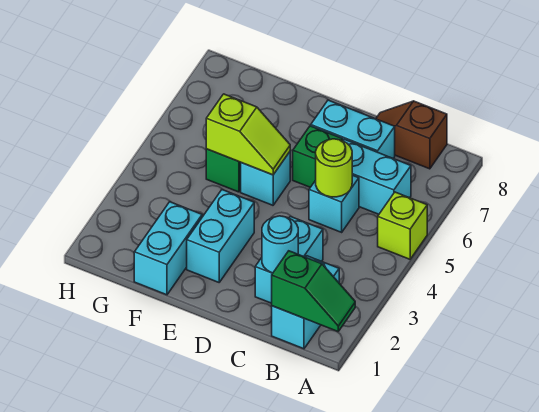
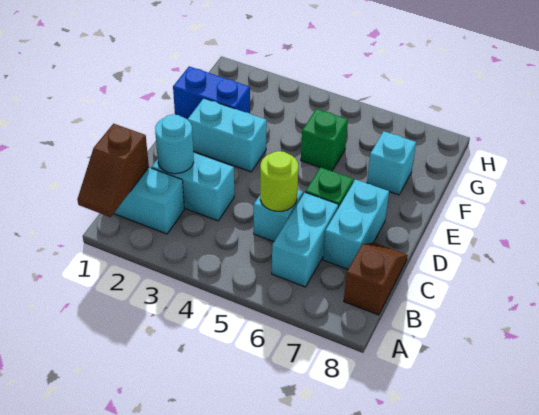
green 1x2 slope [272,251,355,331] -> brown 1x2 slope [77,124,149,217]
lime 1x1 brick [378,192,427,259] -> none
cyan 1x1 brick [241,152,290,205] -> cyan 1x1 brick moved to [367,131,416,195]
lime 1x2 slope [206,94,290,175] -> none
cyan 1x2 brick [134,202,202,295] -> blue 1x2 brick [173,66,250,119]

